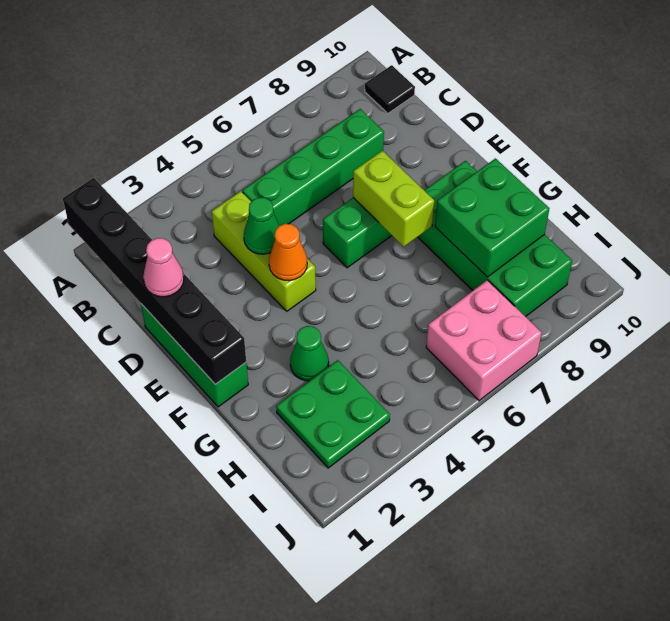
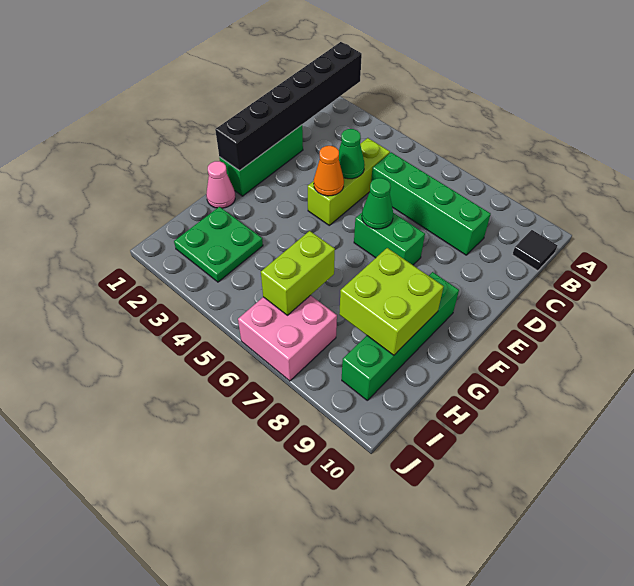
pink 1x1 cone [143,238,184,297] -> pink 1x1 cone moved to [206,161,235,208]
lime 1x2 brick [353,151,434,247] -> lime 1x2 brick moved to [261,231,335,315]
green 2x4 brick [418,161,572,317] -> green 1x4 brick [342,272,459,400]
green 1x1 cone [290,326,329,381] -> green 1x1 cone moved to [362,178,393,229]
green 2x2 brick [435,158,549,277] -> lime 2x2 brick [339,248,444,355]

